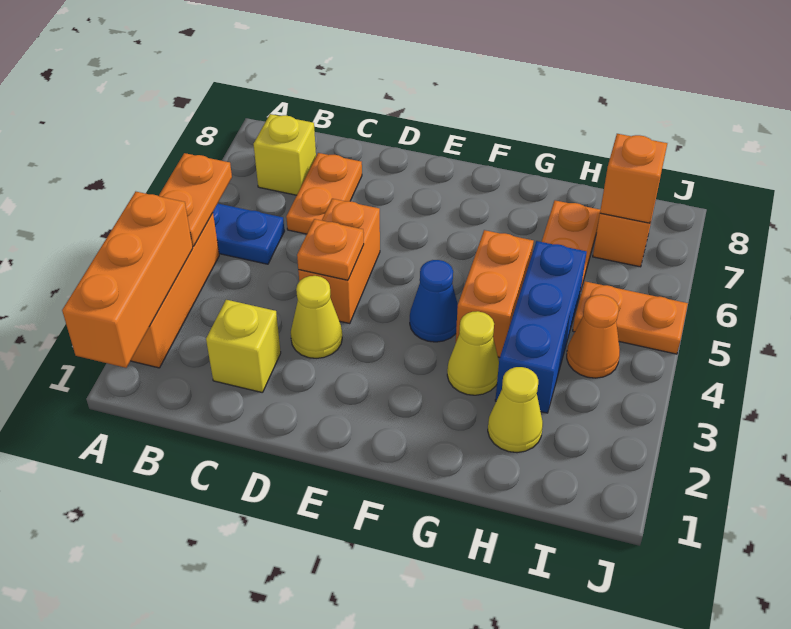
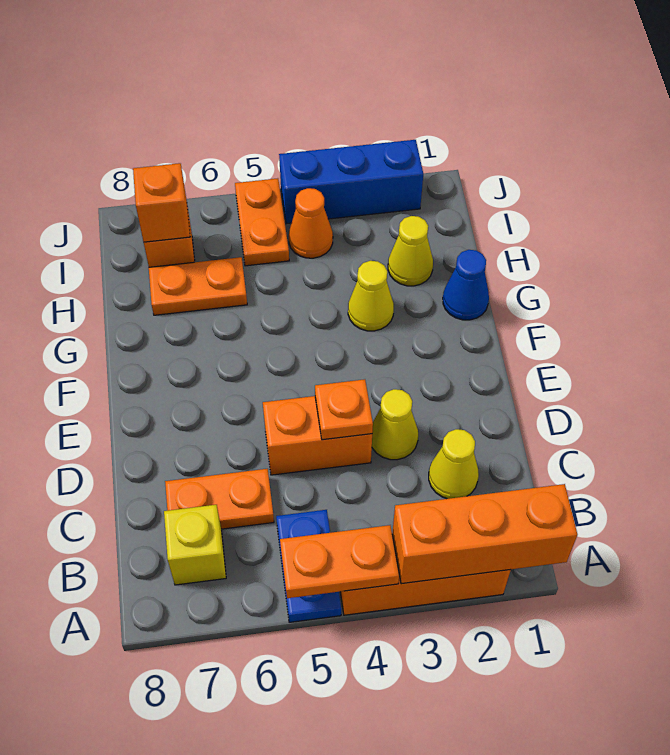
yellow 1x1 brick [206,300,281,393] -> yellow 1x1 cone [429,429,479,499]
blue 1x1 cone [410,260,458,342] -> blue 1x1 cone moved to [443,250,489,320]
orange 1x2 brick [456,230,534,357] -> none
blue 1x3 brick [495,241,587,413] -> blue 1x3 brick moved to [279,140,423,224]

